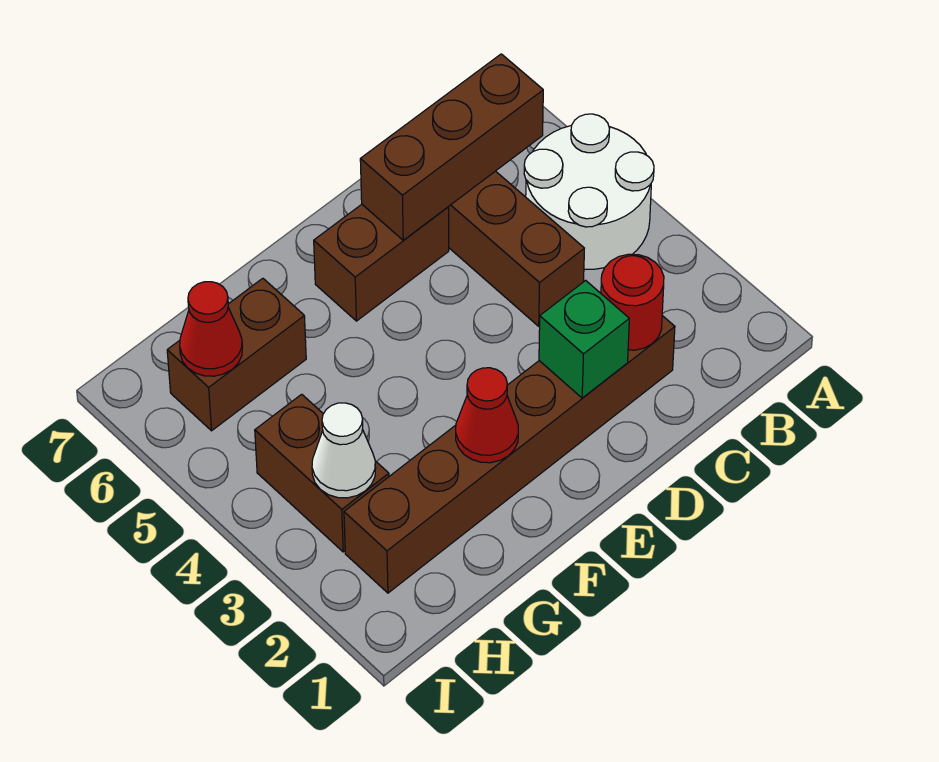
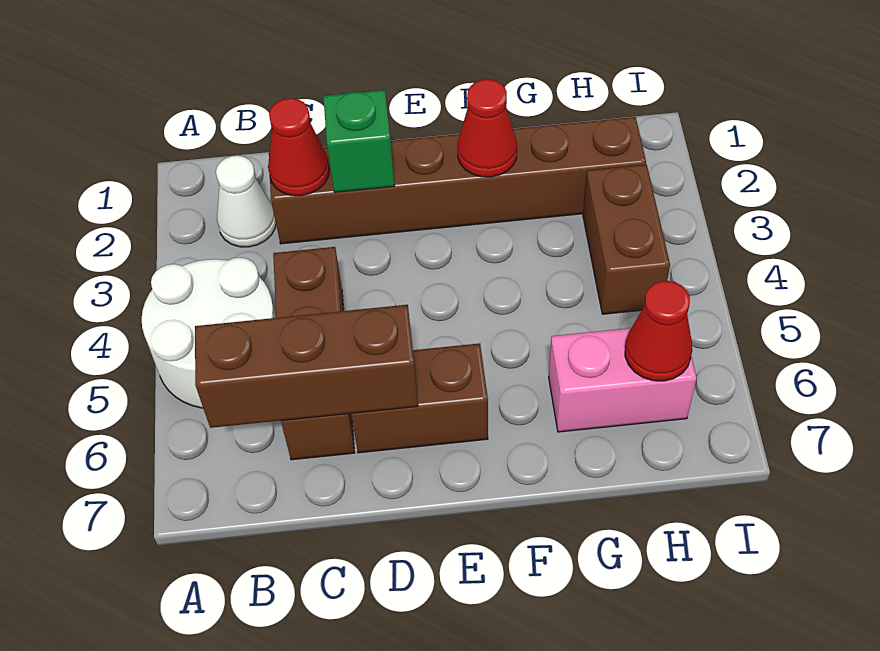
red 1x1 round brick [601,254,664,350] -> red 1x1 cone [268,98,329,196]
brown 1x2 brick [167,278,306,431] -> pink 1x2 brick [549,328,697,432]
white 1x1 cone [312,403,376,498] -> white 1x1 cone moved to [216,156,276,247]

